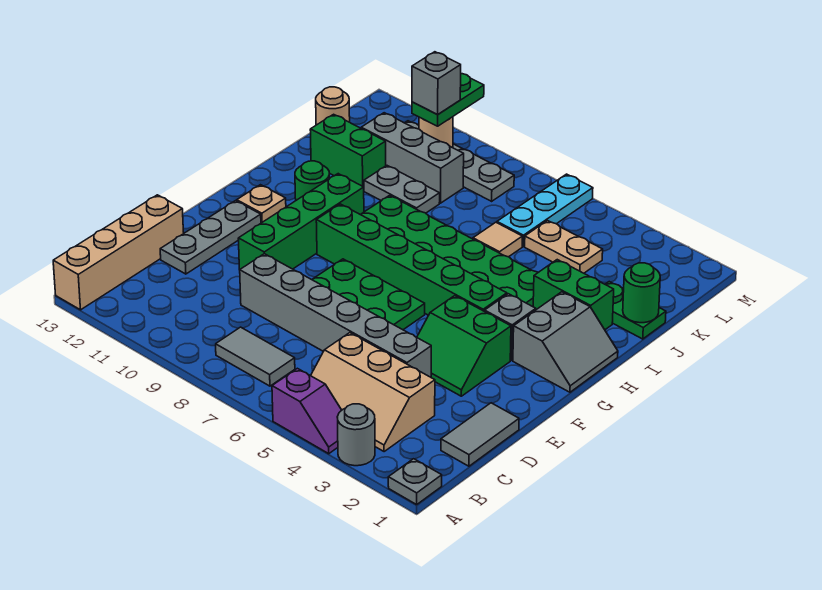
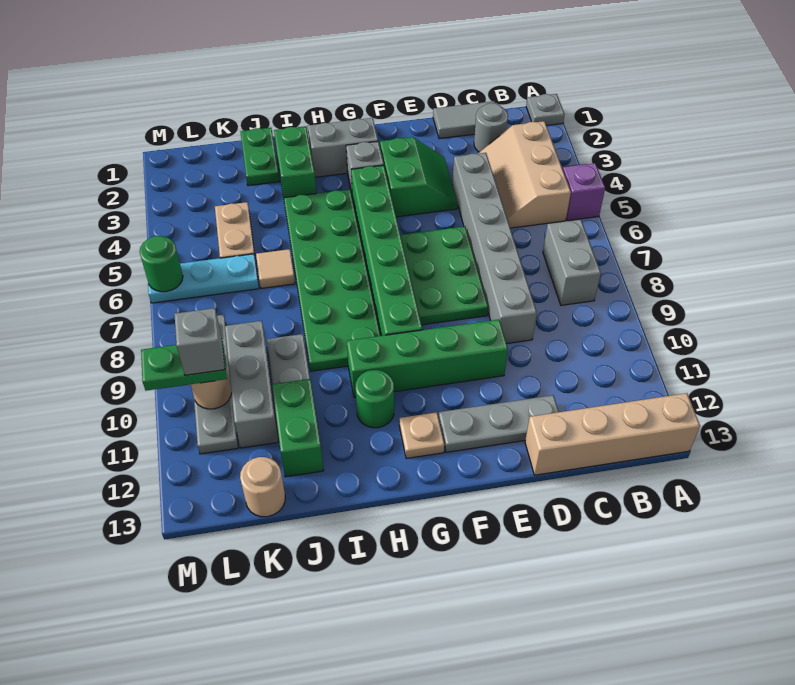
grey 1x1 round brick [337,404,375,466] -> grey 1x1 round brick moved to [474,103,508,152]
tan 2x3 slope [311,333,435,452] -> tan 2x3 slope turned to [478,121,571,228]
grey 1x2 tile [216,327,295,386] -> grey 1x2 brick [543,219,601,305]
green 1x1 round brick [623,263,660,323] -> green 1x1 round brick moved to [140,236,183,292]

